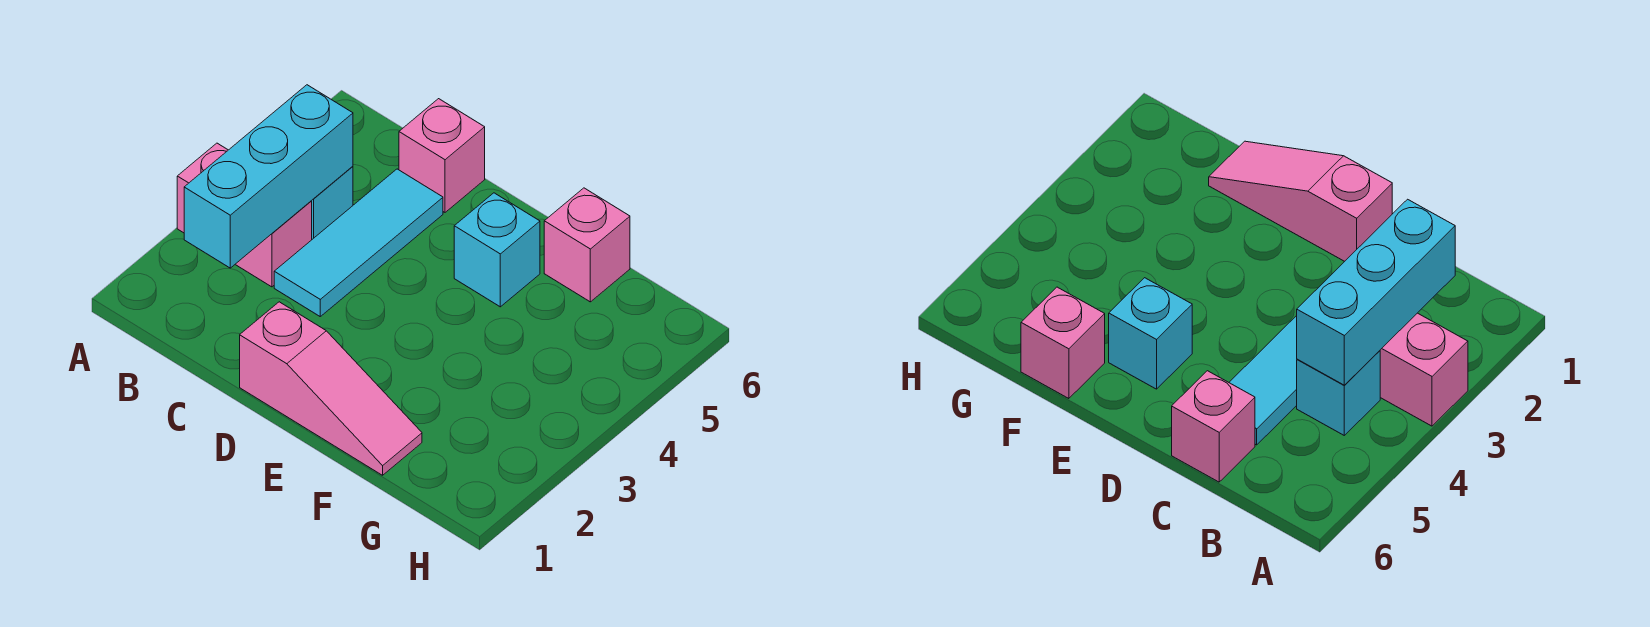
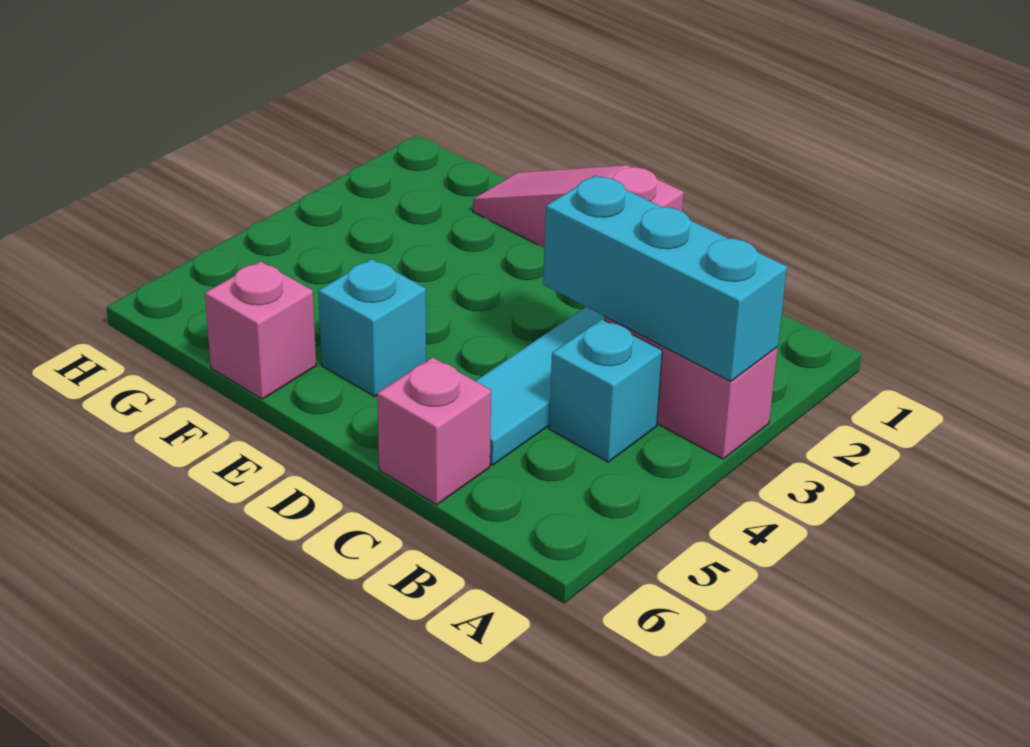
cyan 1x3 brick [184,85,353,268] -> cyan 1x3 brick turned to [543,175,787,382]

